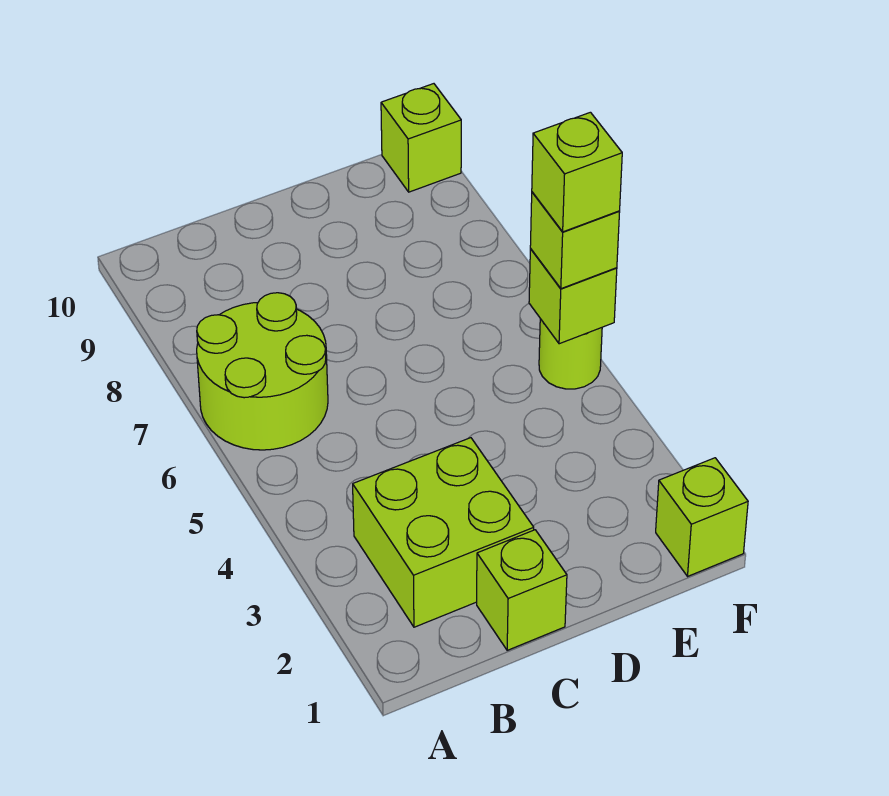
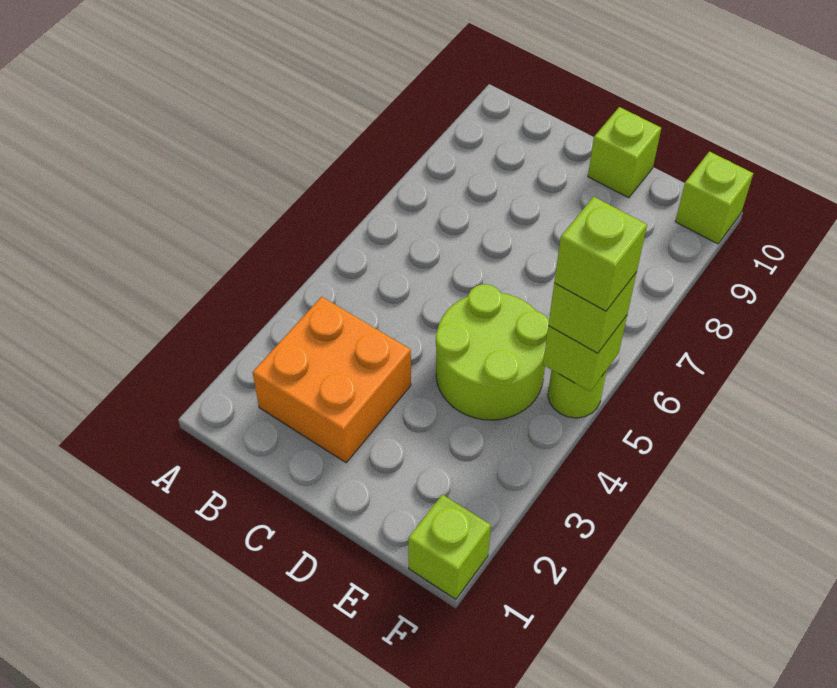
lime 2x2 round brick [197,293,328,450] -> lime 2x2 round brick moved to [436,284,549,420]
lime 2x2 brick [353,438,534,627] -> orange 2x2 brick [253,297,411,463]
lime 1x1 brick [477,530,567,650] -> lime 1x1 brick moved to [588,107,661,198]

